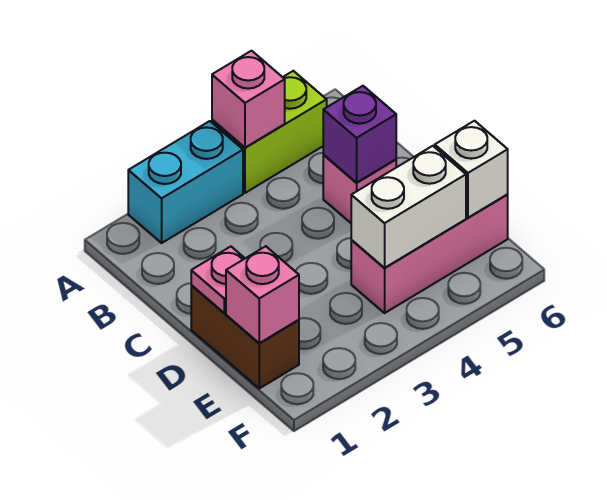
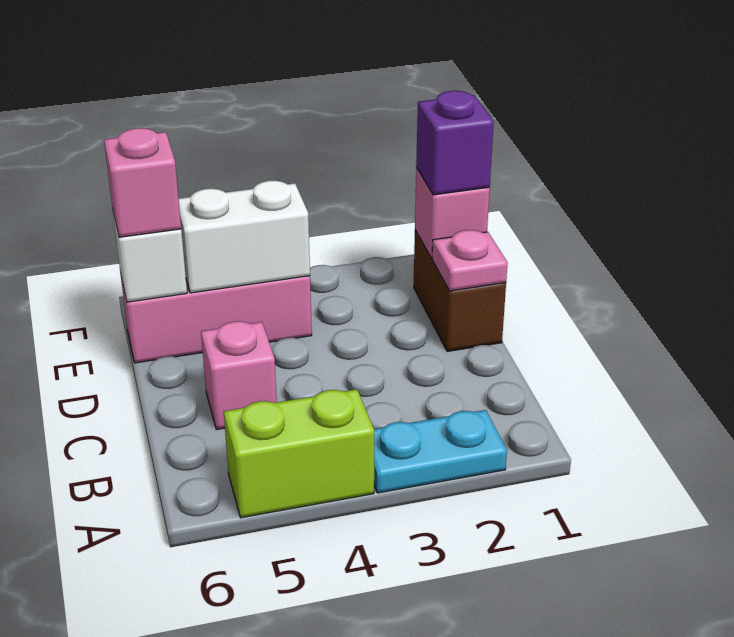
cyan 1x2 brick [128,121,243,243] -> cyan 1x2 plate [374,410,507,493]
pink 1x1 brick [212,51,285,148] -> pink 1x1 brick moved to [104,128,181,237]
purple 1x1 brick [323,86,396,183] -> purple 1x1 brick moved to [416,91,494,195]

